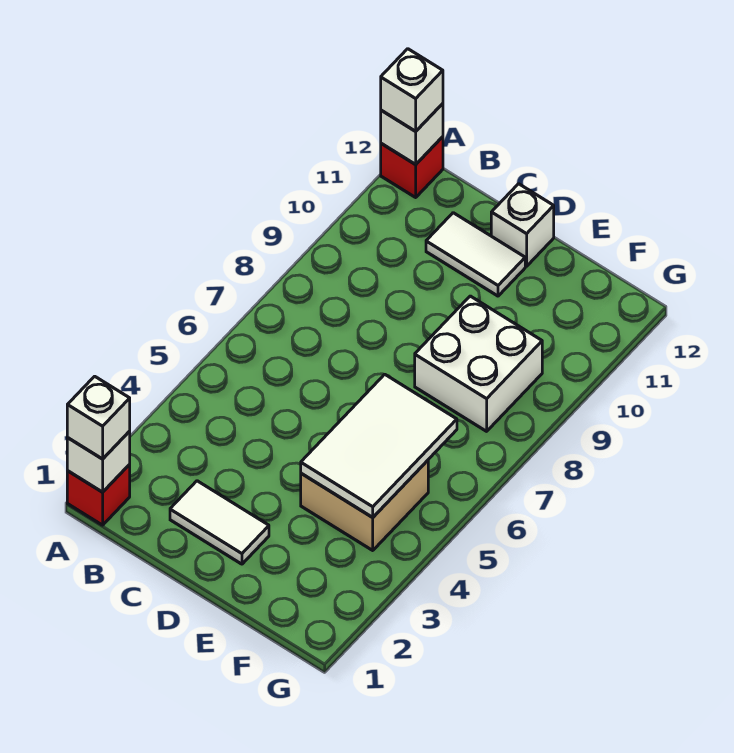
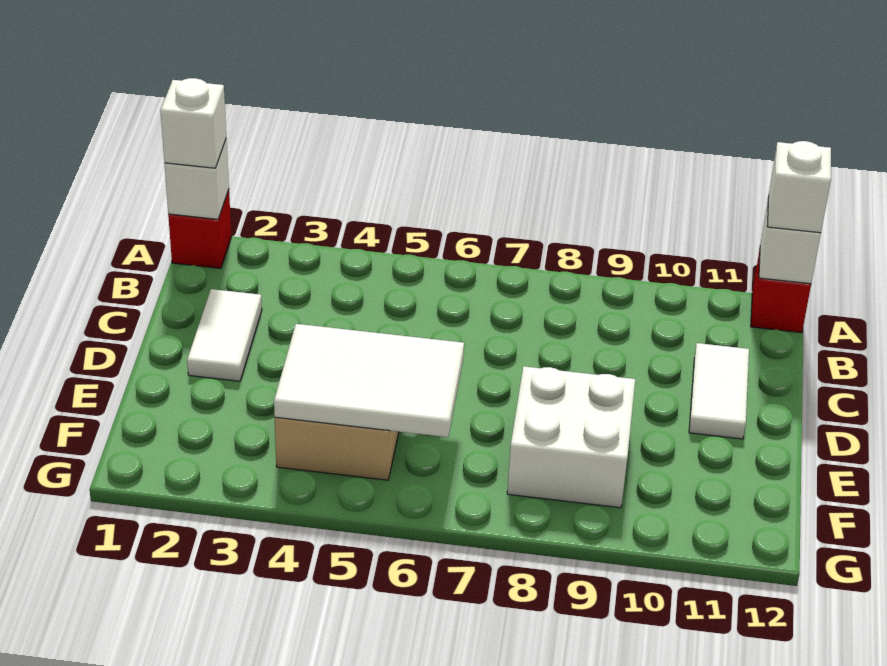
white 1x1 brick [491,184,554,266] -> none

